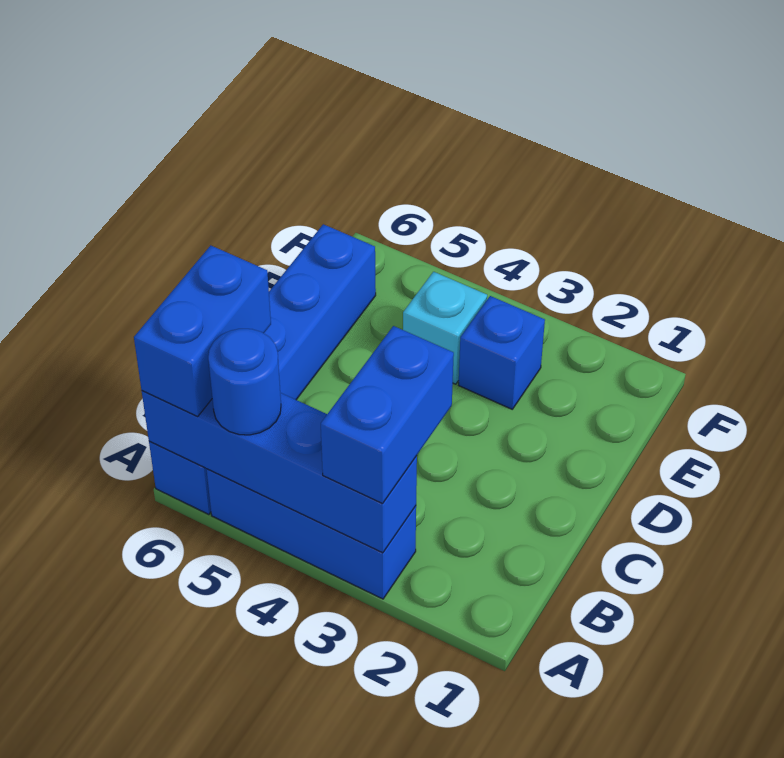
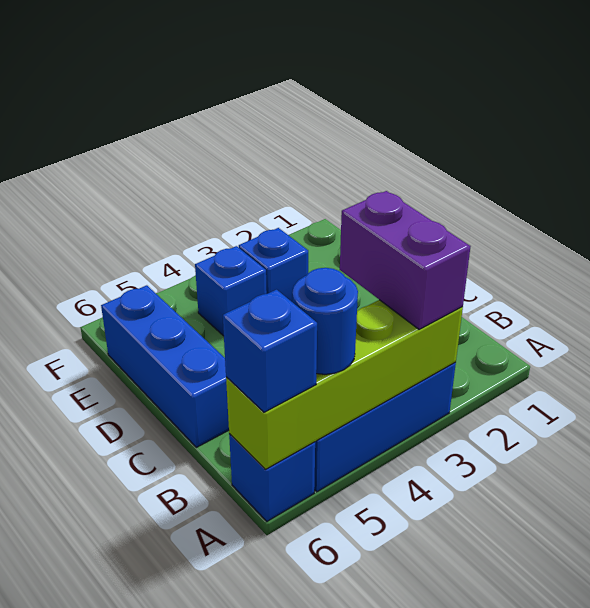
blue 1x4 brick [142,391,417,553] -> lime 1x4 brick [226,300,463,469]
blue 1x2 brick [321,326,454,504] -> purple 1x2 brick [340,191,471,329]
blue 1x2 brick [134,245,271,416] -> blue 1x1 brick [223,290,317,412]
cyan 1x1 brick [403,272,487,384] -> blue 1x1 brick [195,246,267,336]

